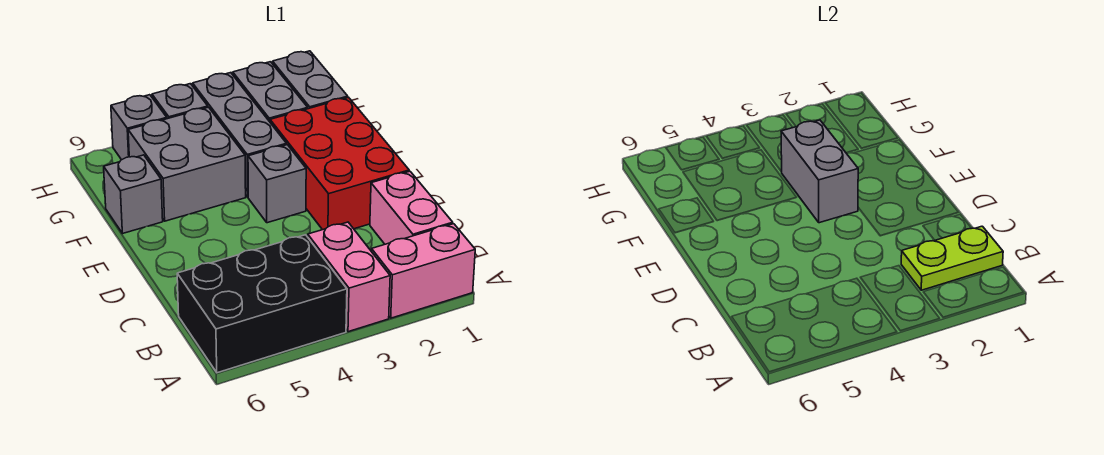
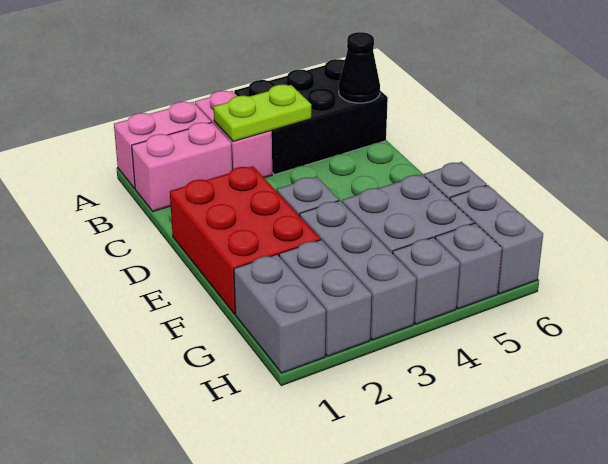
pink 1x2 brick [370,171,453,244] -> pink 1x2 brick turned to [132,122,232,211]
lime 1x2 plate [901,226,1003,290] -> lime 1x2 plate moved to [214,85,311,141]
none -> black 1x1 cone [339,32,380,103]
grey 1x2 brick [781,120,858,223] -> grey 1x2 brick moved to [450,185,543,294]

